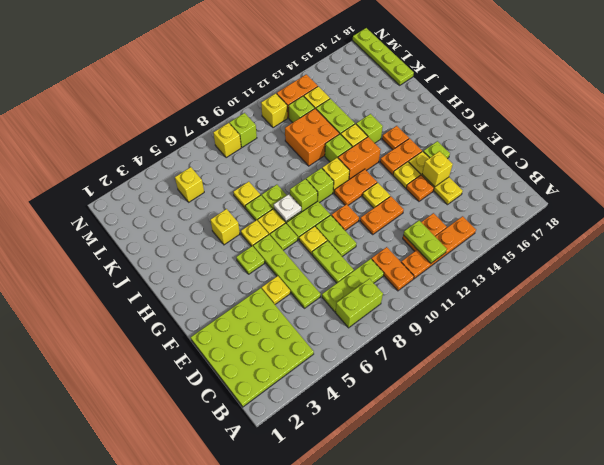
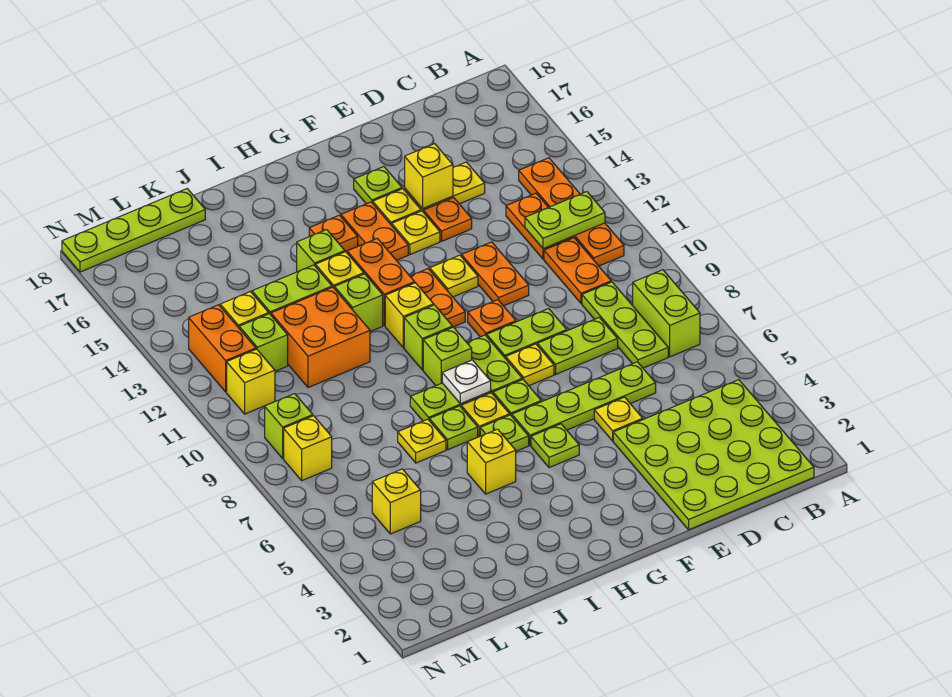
orange 1x2 plate [371,247,414,291] -> orange 1x2 plate turned to [544,238,611,304]
yellow 1x1 plate [241,220,269,246] -> lime 1x1 plate [480,415,529,451]

